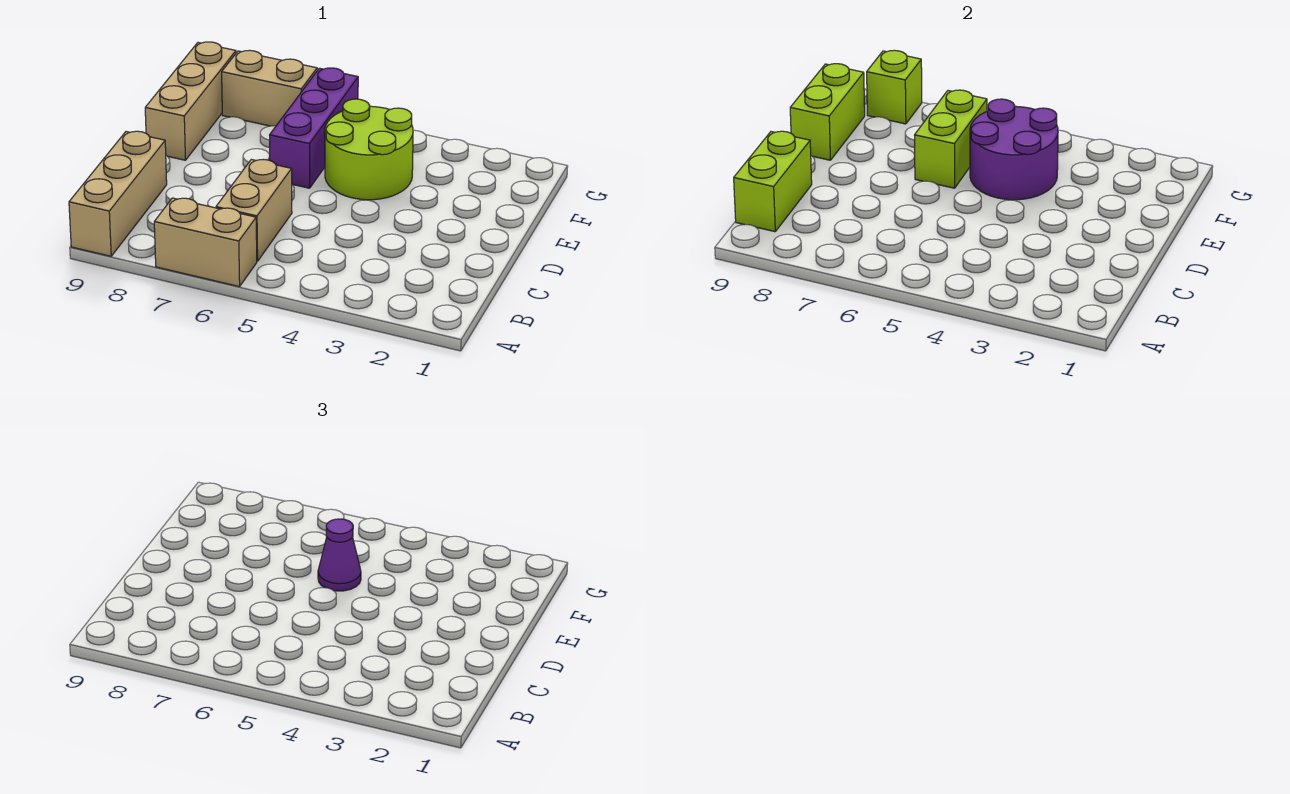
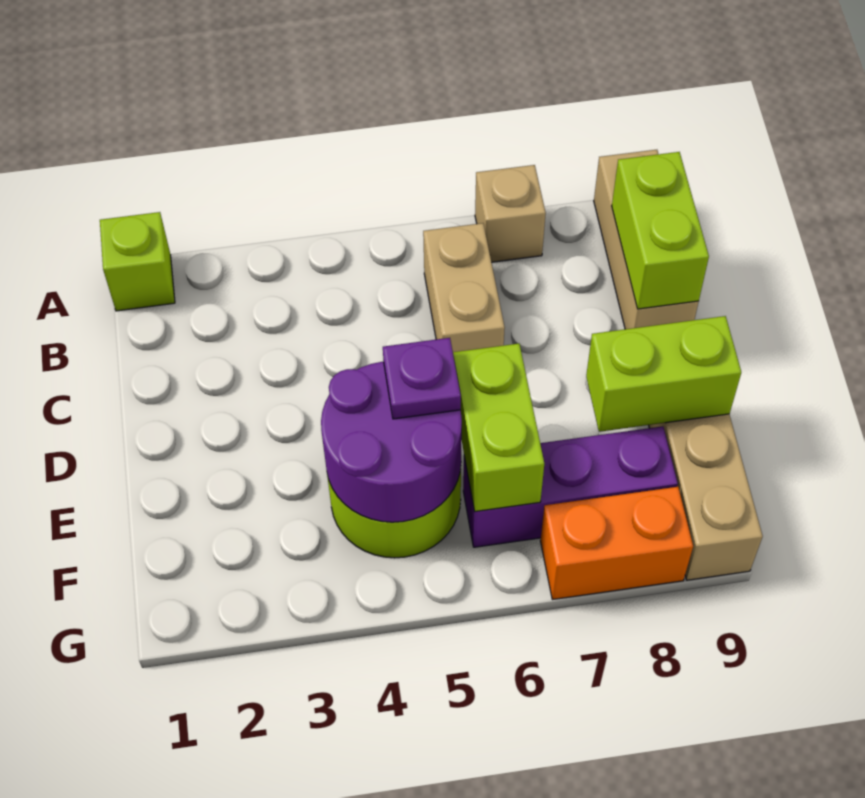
tan 1x2 brick [154,198,257,287] -> tan 1x1 brick [475,165,546,262]
purple 1x1 cone [318,519,361,591] -> purple 1x1 plate [383,338,461,419]
purple 1x3 brick [270,68,358,188] -> purple 1x3 brick turned to [463,426,678,547]
lime 1x2 brick [790,64,865,160] -> lime 1x2 brick turned to [586,316,741,432]
tan 1x2 brick [222,50,317,126] -> orange 1x2 brick [540,487,693,600]
lime 1x1 brick [867,50,922,124] -> lime 1x1 brick moved to [100,212,175,311]

